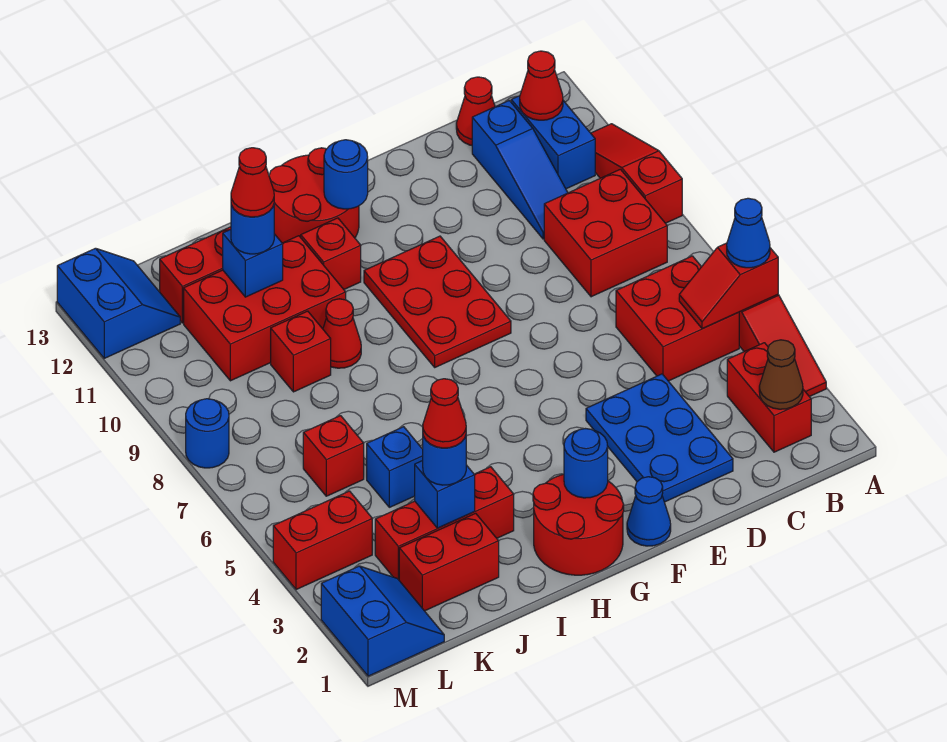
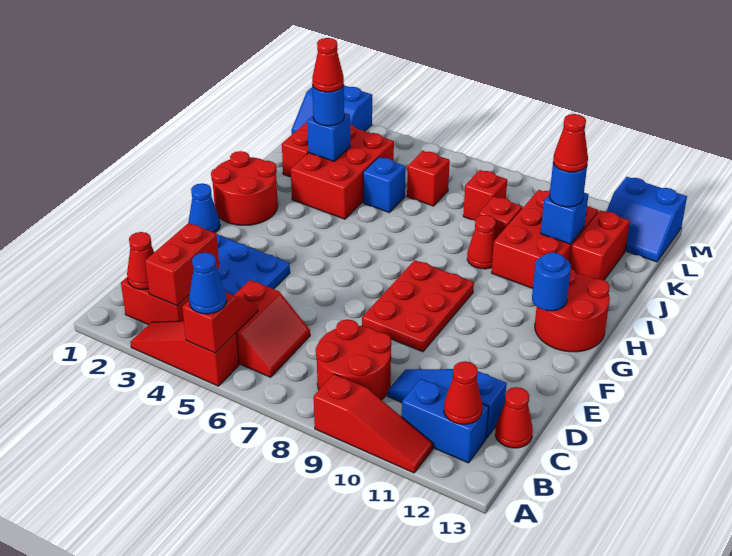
brown 1x1 cone [759,340,803,409] -> red 1x1 cone [127,232,154,289]
red 2x2 brick [616,256,739,381] -> red 2x2 slope [234,280,310,377]
red 2x2 brick [544,169,667,297] -> red 2x2 round brick [316,319,391,400]
red 2x3 plate [364,236,511,367] -> red 2x3 plate turned to [362,260,474,352]
blue 1x1 round brick [564,429,608,498] -> none
red 1x1 brick [301,218,361,289] -> red 1x1 brick moved to [463,170,507,221]
red 1x3 brick [375,467,514,580] -> red 2x3 brick [291,125,394,219]
red 1x2 brick [273,491,372,590] -> red 1x2 brick moved to [145,223,219,306]
blue 1x1 round brick [186,399,229,468] -> none

